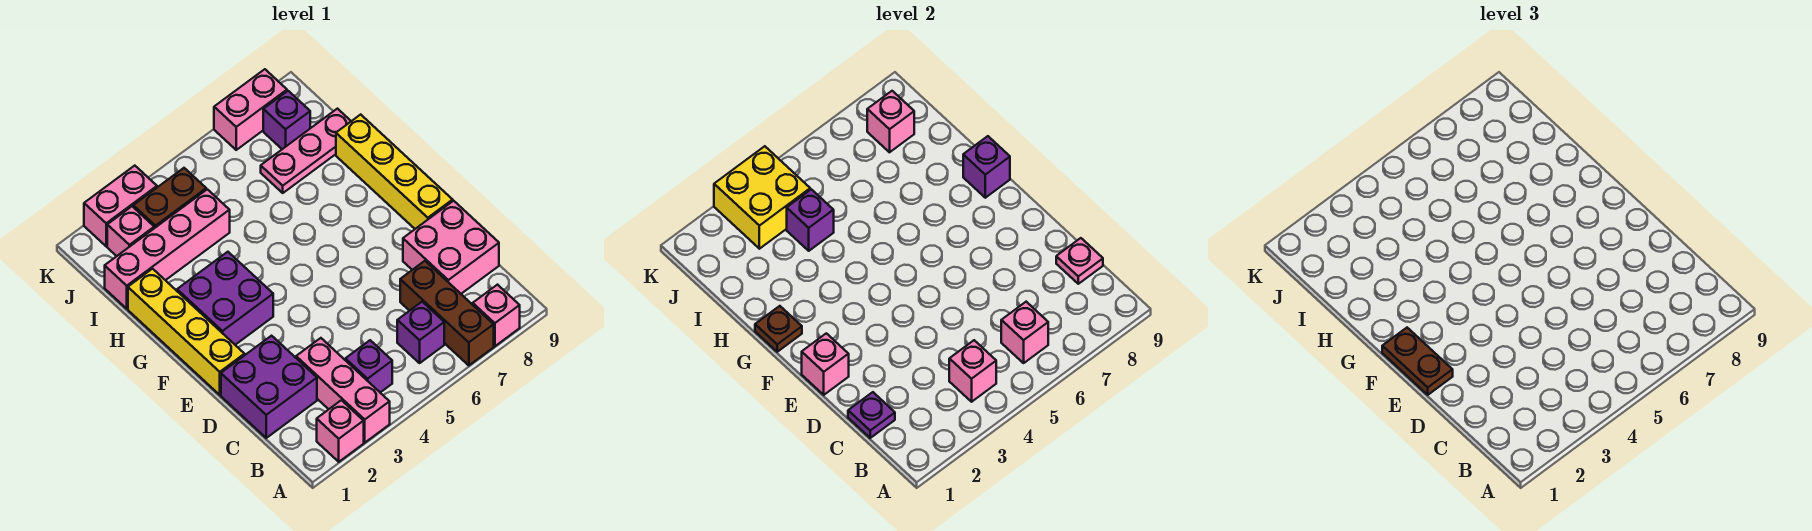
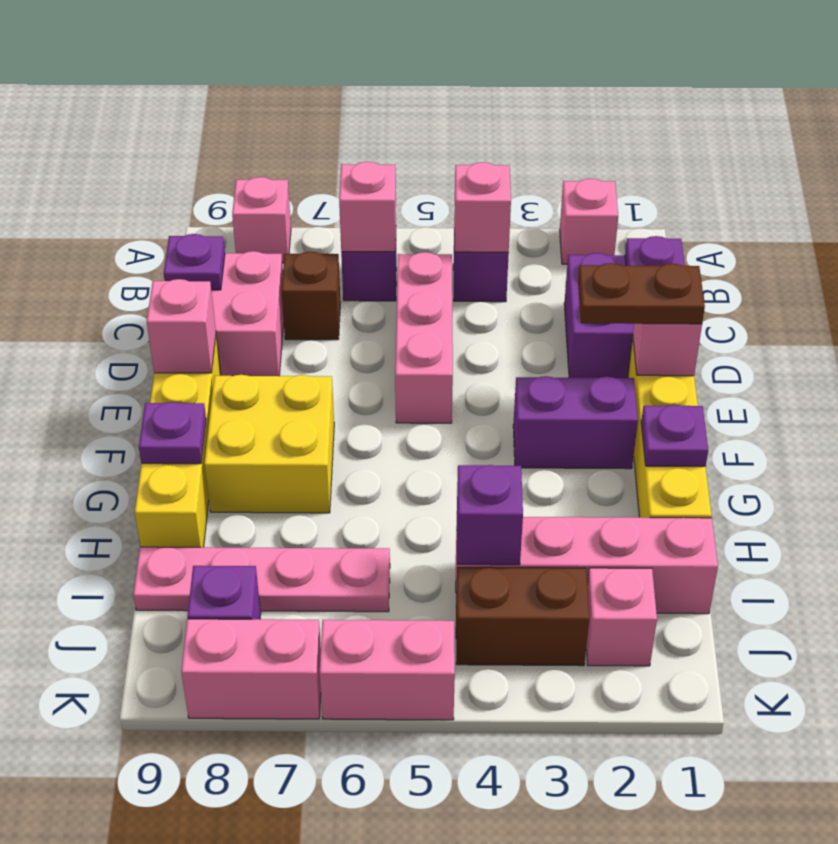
pink 1x3 brick [296,338,390,443] -> pink 1x3 brick moved to [395,252,453,423]
brown 1x3 brick [400,261,494,365] -> brown 1x1 brick [282,252,340,340]
pink 1x1 plate [1056,238,1103,284] -> purple 1x1 plate [164,234,225,290]
brown 1x2 plate [1382,328,1453,395] -> brown 1x2 plate turned to [578,263,705,324]
purple 2x2 brick [177,252,273,345] -> purple 1x2 brick [513,376,638,469]
brown 1x1 plate [755,306,802,352] -> purple 1x1 plate [641,405,708,466]
purple 1x1 brick [963,136,1010,198] -> purple 1x1 plate [139,402,206,464]
pink 1x3 plate [261,109,351,193] -> pink 1x4 plate [133,547,390,612]
yellow 2x2 brick [714,146,810,249] -> yellow 2x2 brick moved to [204,375,334,513]
pink 1x1 brick [867,91,914,152] -> pink 1x1 brick moved to [147,279,216,373]
pink 1x2 brick [84,166,157,246] -> pink 1x2 brick moved to [320,620,455,720]

